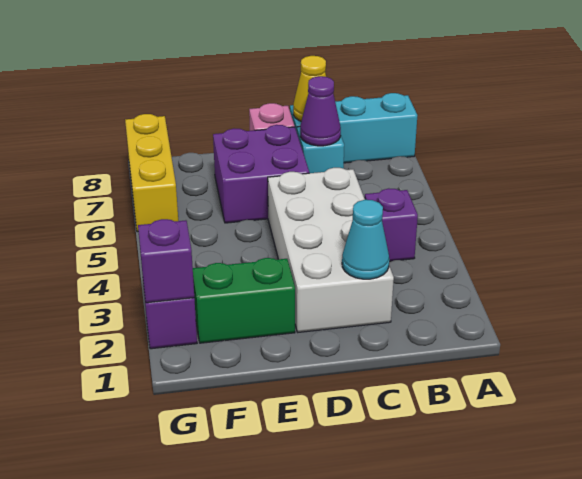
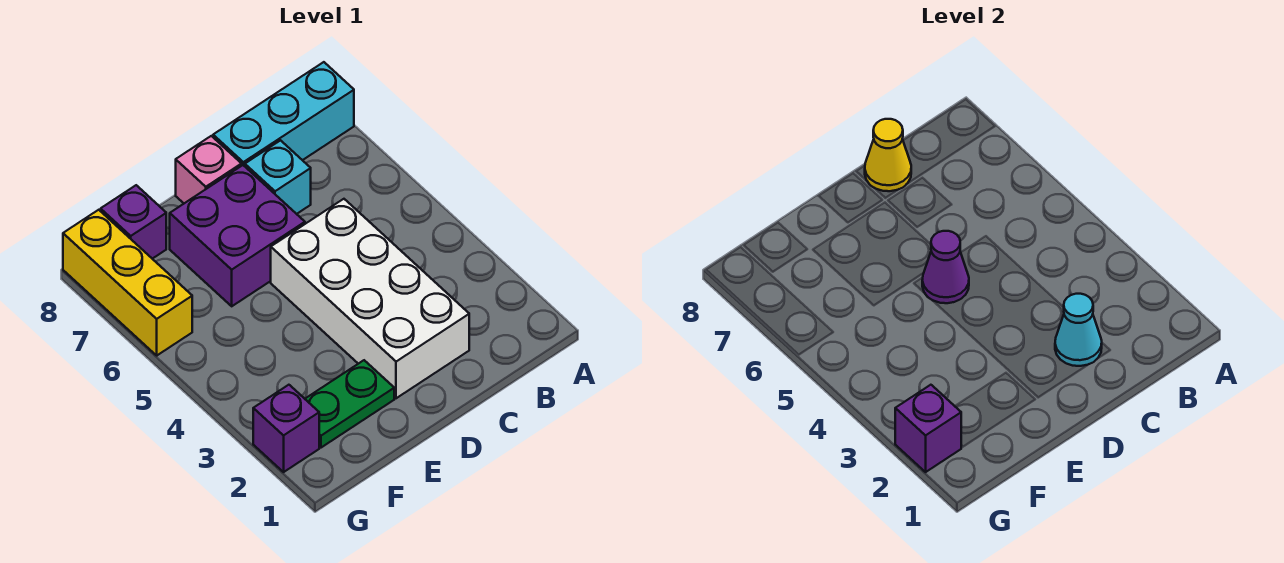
purple 1x1 brick [365,188,418,261] -> purple 1x1 brick moved to [101,185,166,259]
purple 1x1 cone [300,76,341,146] -> purple 1x1 cone moved to [922,231,969,303]
green 1x2 brick [193,258,295,343] -> green 1x2 plate [305,360,394,448]

